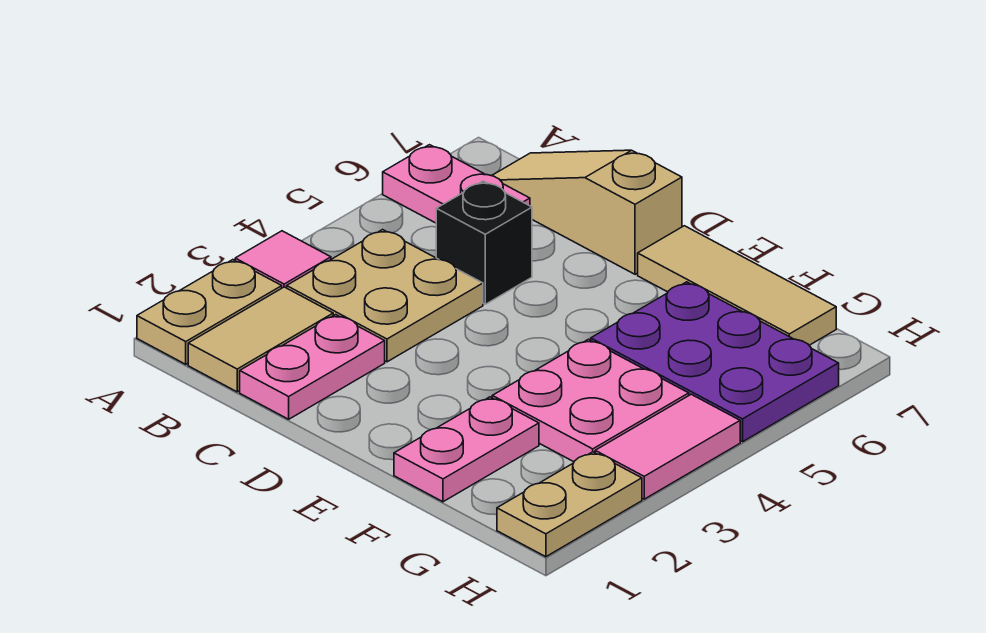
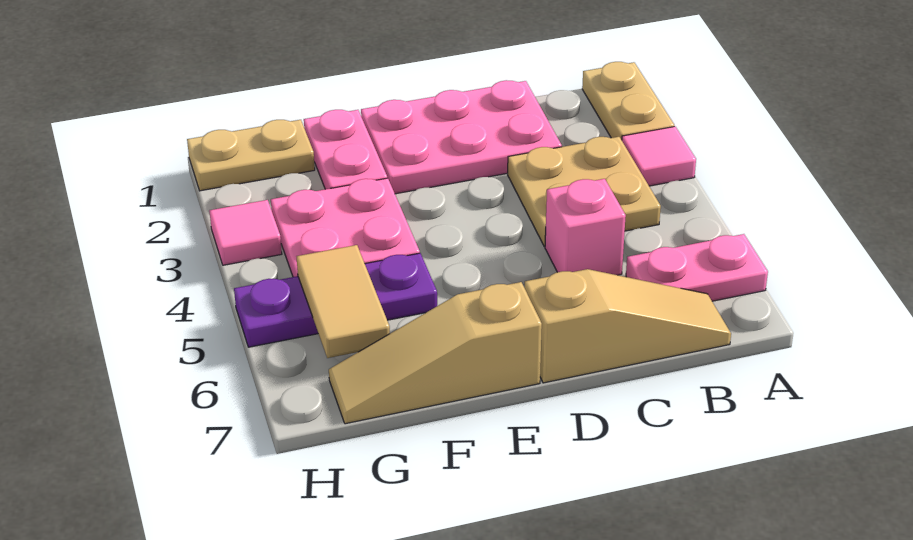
tan 1x2 tile [188,287,333,392] -> tan 1x2 tile moved to [296,245,390,358]
pink 1x2 plate [240,315,385,419] -> pink 2x3 plate [361,80,562,194]
black 1x1 brick [436,181,532,304] -> pink 1x1 brick [545,179,626,275]
tan 1x3 tile [638,226,836,345] -> tan 1x3 slope [329,282,542,424]
purple 2x3 plate [591,282,839,442] -> purple 1x3 plate [234,253,437,347]
tan 1x2 plate [497,452,642,557] -> tan 1x2 plate turned to [187,120,315,191]
pink 1x2 tile [595,394,740,499] -> pink 1x1 tile [209,200,282,265]

